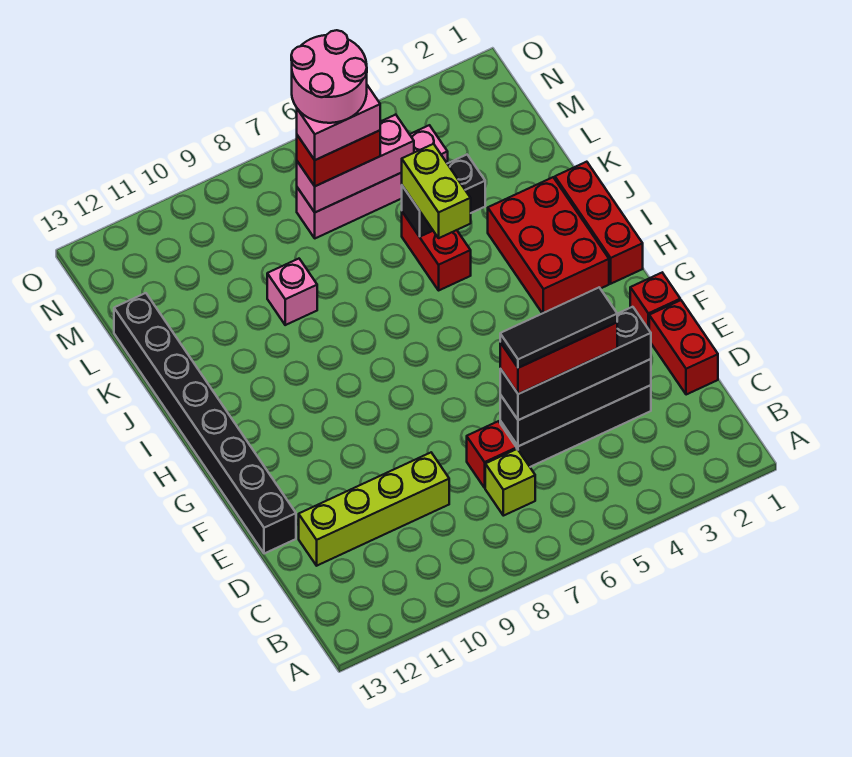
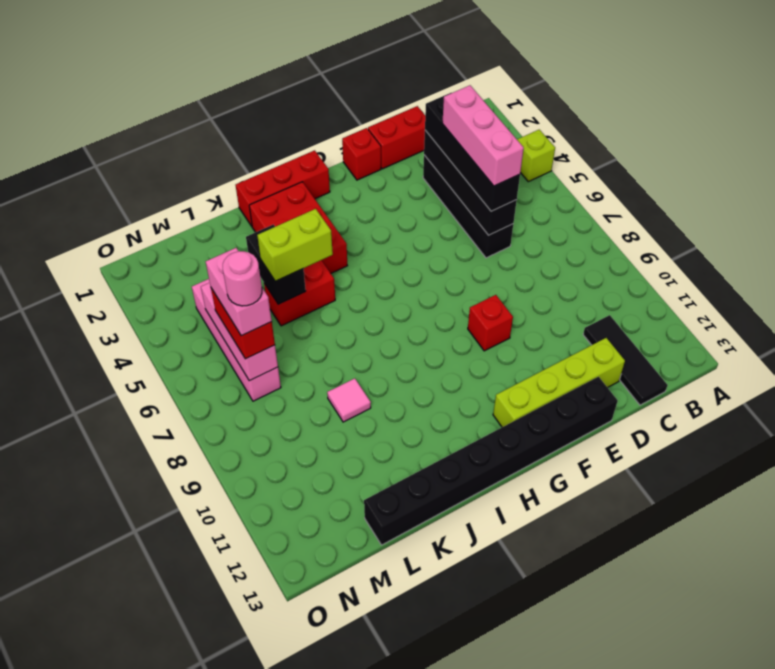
lime 1x1 brick [485,449,535,516] -> lime 1x1 brick moved to [517,130,555,182]
red 1x3 brick [500,323,617,394] -> pink 1x3 brick [442,85,524,186]
black 1x3 tile [500,288,617,368] -> black 1x3 tile moved to [583,315,668,405]
red 1x1 brick [467,421,517,488] -> red 1x1 brick moved to [468,295,513,351]
lime 1x4 brick [299,453,449,566] -> lime 1x4 brick turned to [493,338,625,427]
red 2x3 brick [488,177,609,314] -> red 2x3 brick turned to [249,182,347,273]
pink 1x1 brick [267,259,317,325] -> pink 1x1 tile [327,378,371,422]
pink 2x2 round brick [291,30,367,123] -> pink 1x1 round brick [223,251,262,306]

